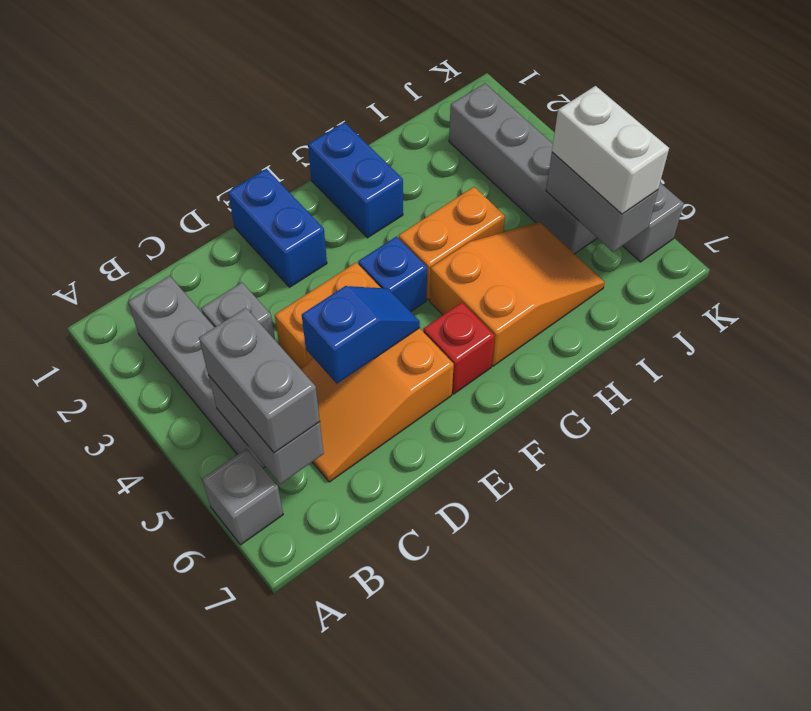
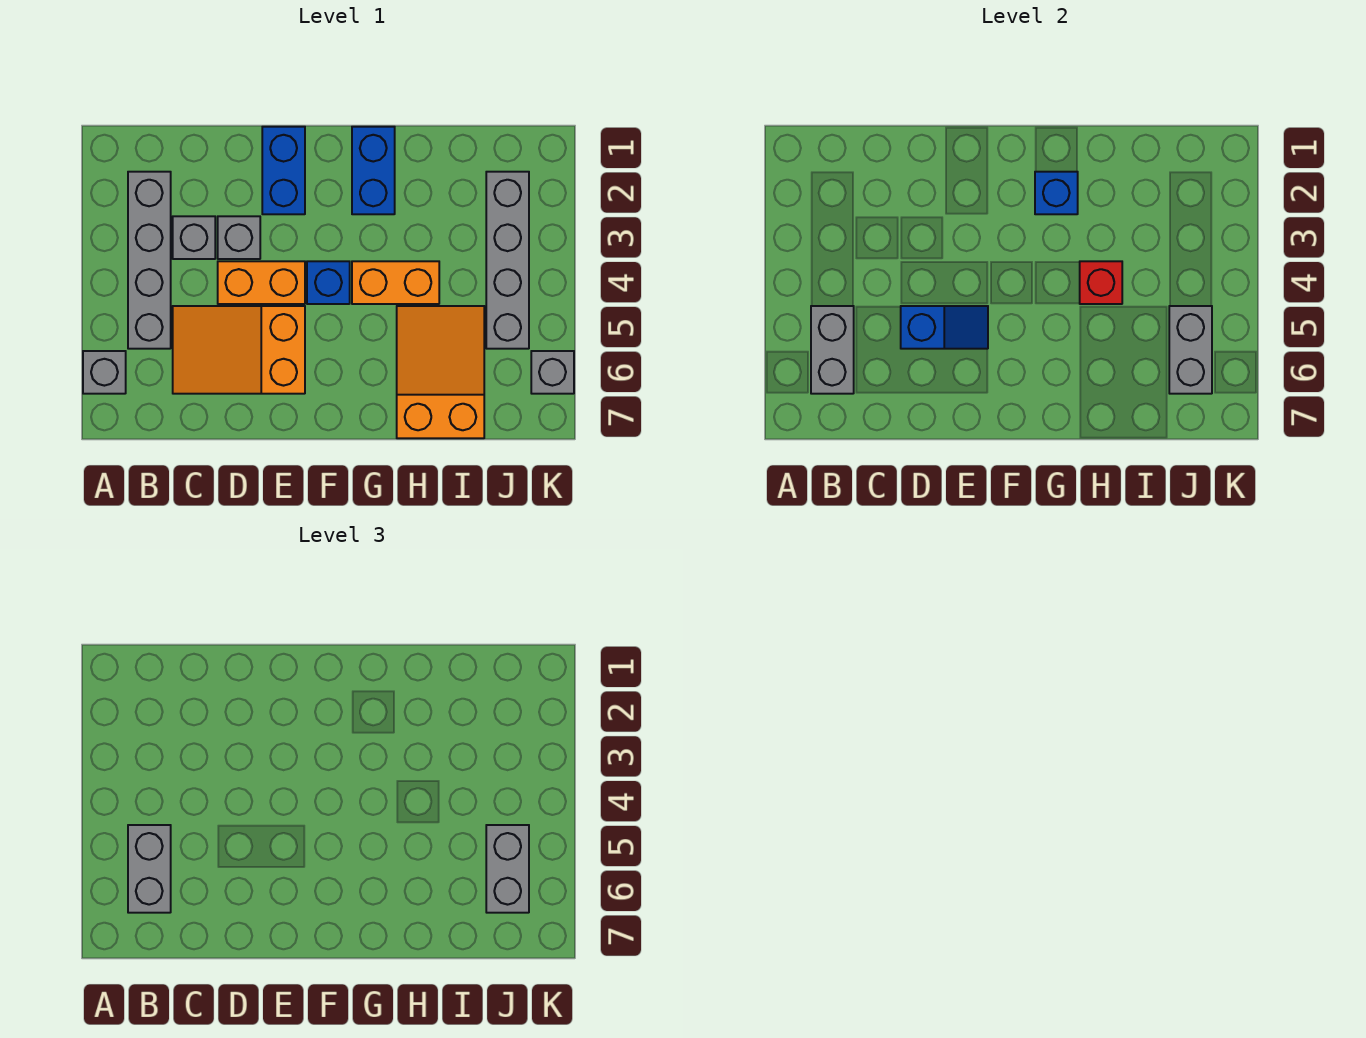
none -> grey 1x1 brick [218,216,260,259]
red 1x1 brick [423,303,495,394] -> red 1x1 brick moved to [1080,261,1122,304]
none -> blue 1x1 brick [1035,172,1078,214]
orange 2x3 slope [430,222,605,366] -> orange 2x3 slope turned to [397,306,484,438]
white 1x2 brick [552,86,669,214] -> grey 1x2 brick [486,825,529,913]

